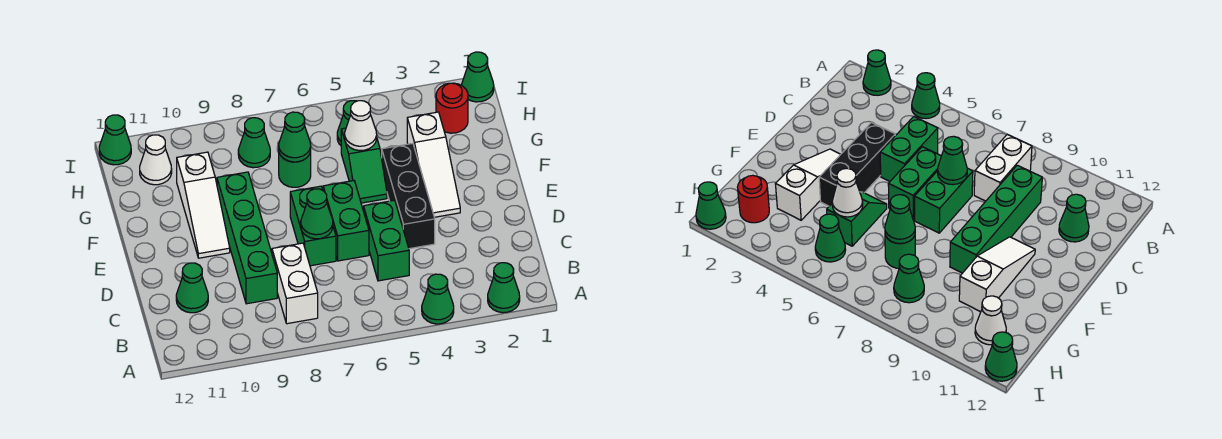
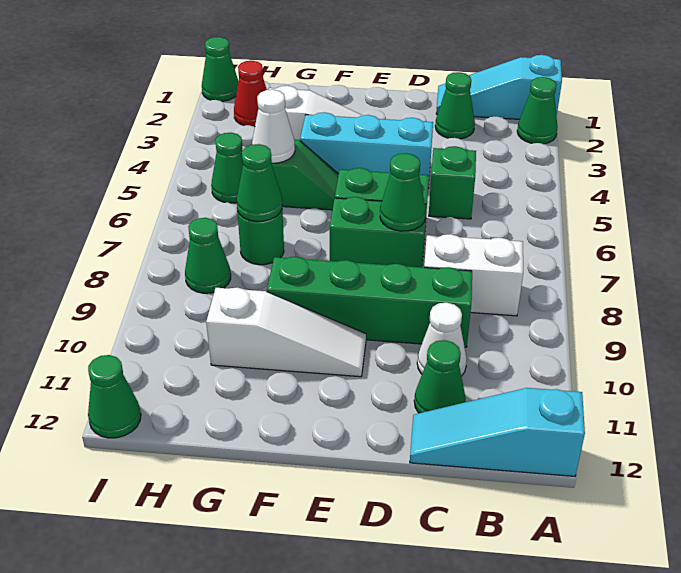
none -> cyan 1x3 slope [436,55,562,119]
green 1x1 cone [422,274,454,324] -> green 1x1 cone moved to [435,72,475,139]
none -> cyan 1x3 slope [410,388,585,476]
green 1x2 brick [364,200,409,281] -> green 1x1 brick [429,146,476,219]
black 1x3 brick [382,143,435,249] -> cyan 1x3 brick [300,112,433,188]
red 1x1 round brick [436,83,468,133] -> red 1x1 cone [234,61,267,127]
white 1x1 cone [140,135,172,185] -> white 1x1 cone moved to [417,302,467,376]

